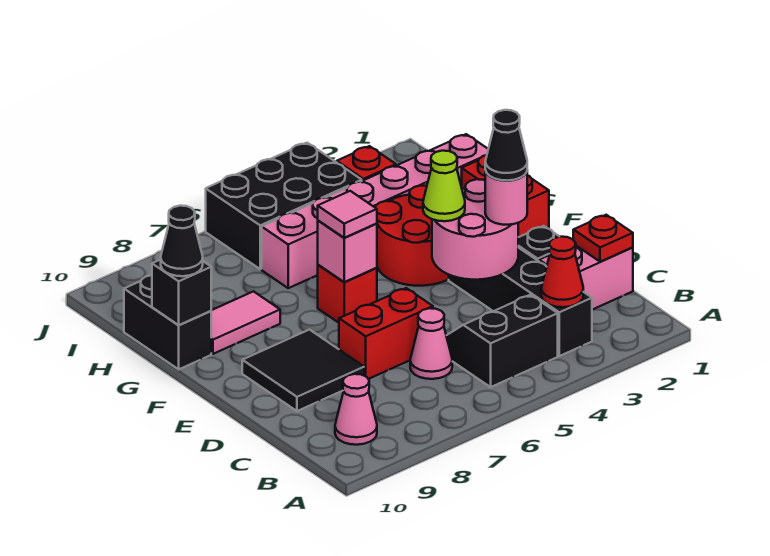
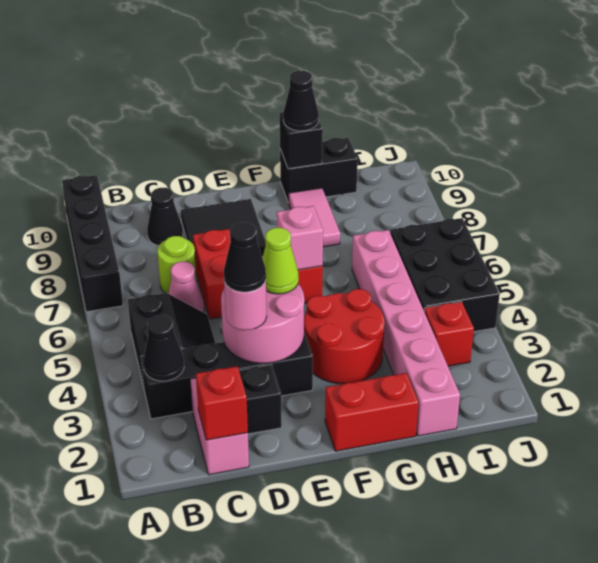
none -> black 1x4 brick [62,175,123,312]
red 1x1 cone [541,237,583,307] -> black 1x1 cone [143,315,184,381]
pink 1x1 cone [335,374,377,445] -> none
red 1x1 plate [573,215,633,262] -> red 1x1 brick [196,366,248,440]
none -> lime 1x1 round brick [157,236,196,294]
none -> black 1x1 cone [147,188,183,246]
pink 1x1 tile [318,191,377,238] -> none

